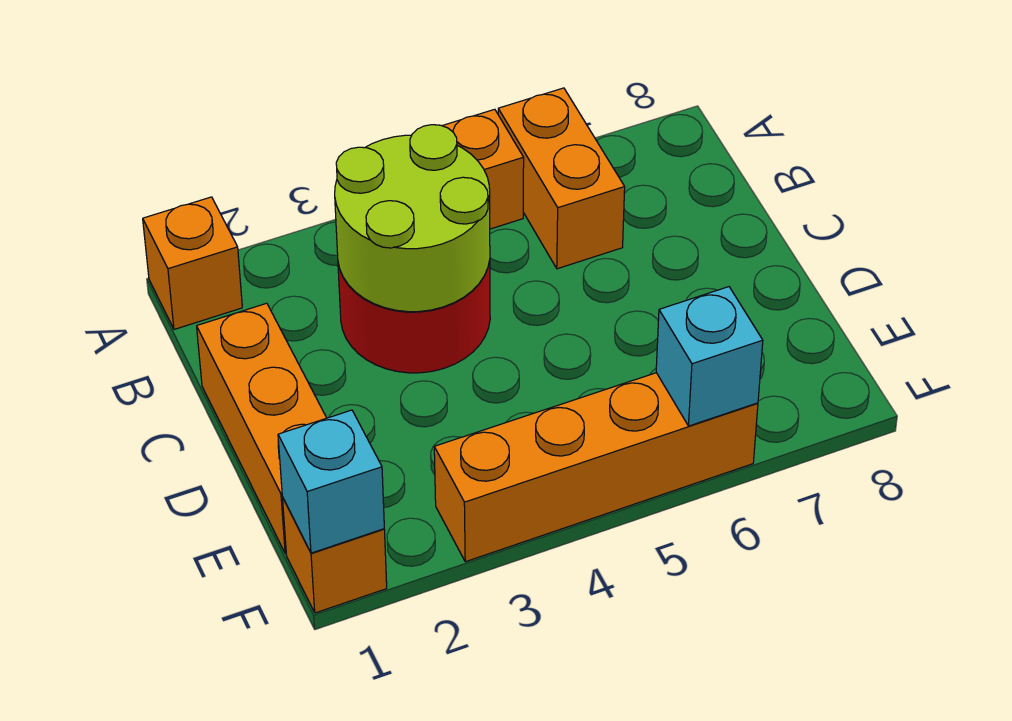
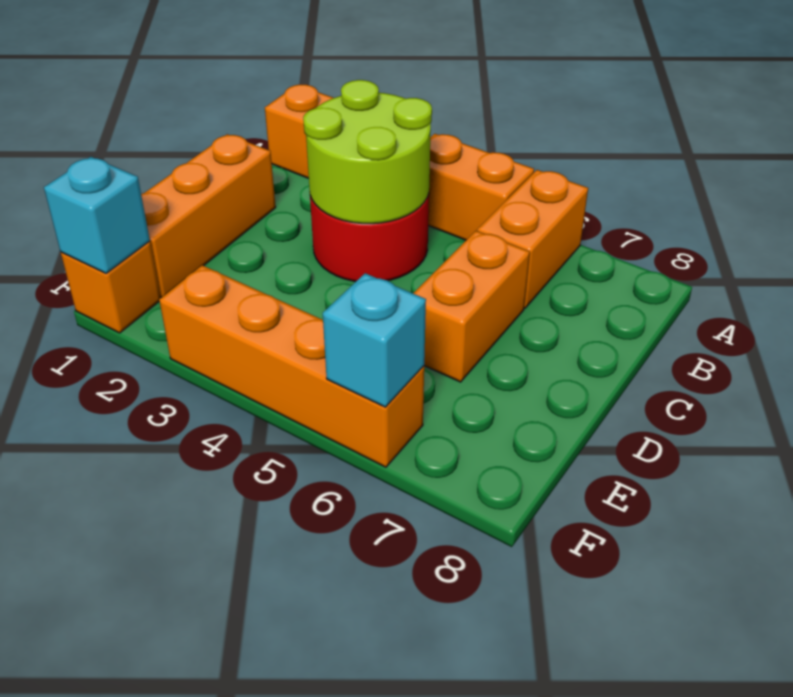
none -> orange 1x2 brick [413,231,530,382]

